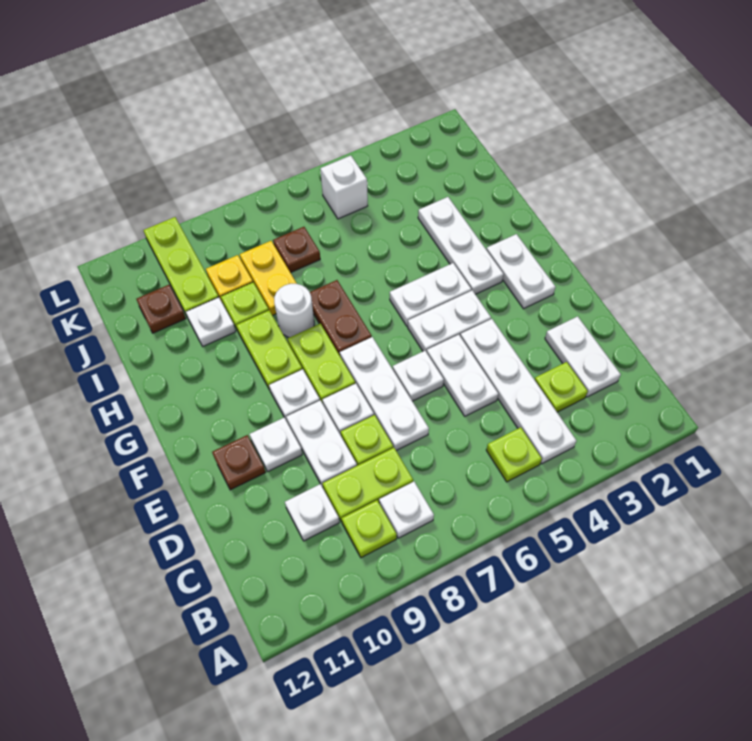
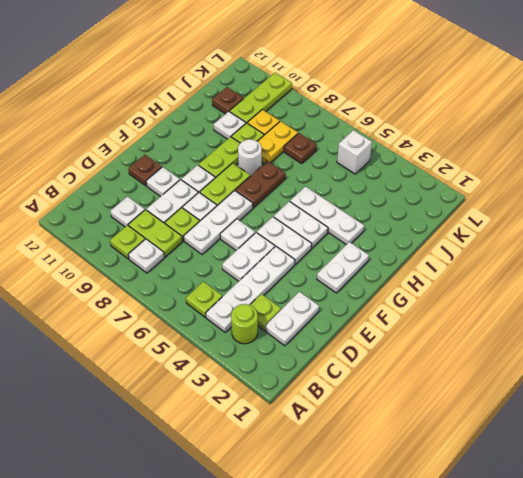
none -> lime 1x1 round brick [231,304,258,344]
white 1x3 plate [418,197,504,294] -> white 1x3 plate turned to [290,186,364,245]

